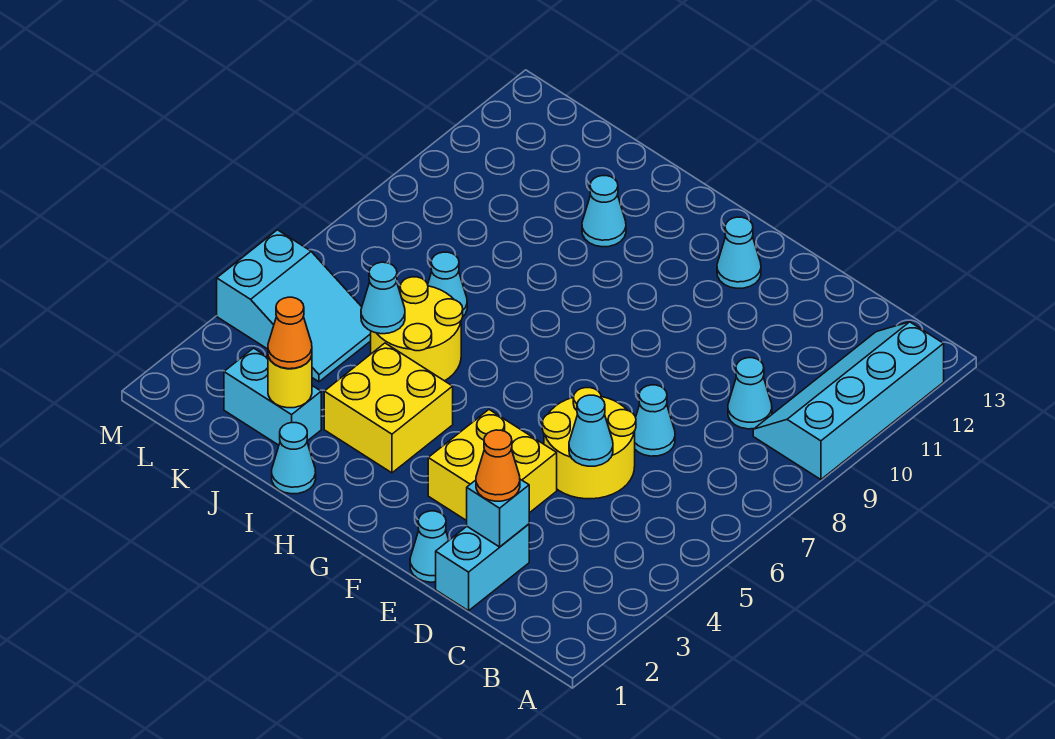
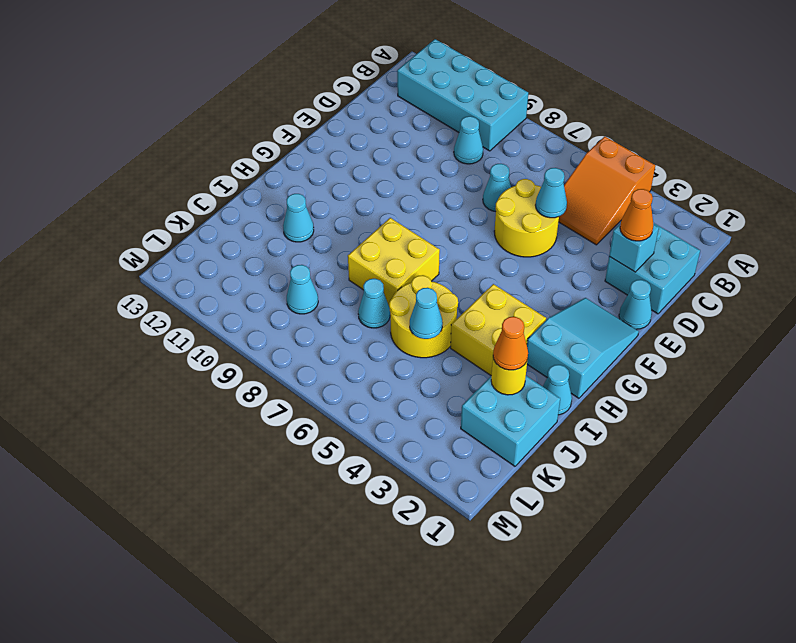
none -> orange 2x3 slope [559,136,655,245]
cyan 2x4 slope [753,322,944,480] -> cyan 2x4 brick [397,39,528,151]
cyan 1x2 brick [436,524,529,611] -> cyan 2x2 brick [605,223,700,314]
yellow 2x2 brick [428,410,557,521] -> yellow 2x2 brick moved to [348,218,440,305]
cyan 1x1 cone [717,217,761,288] -> cyan 1x1 cone moved to [287,265,318,314]
cyan 1x2 brick [224,348,321,445] -> cyan 2x2 brick [461,376,560,466]
cyan 2x3 slope [217,230,371,382] -> cyan 2x3 slope moved to [527,298,639,398]

